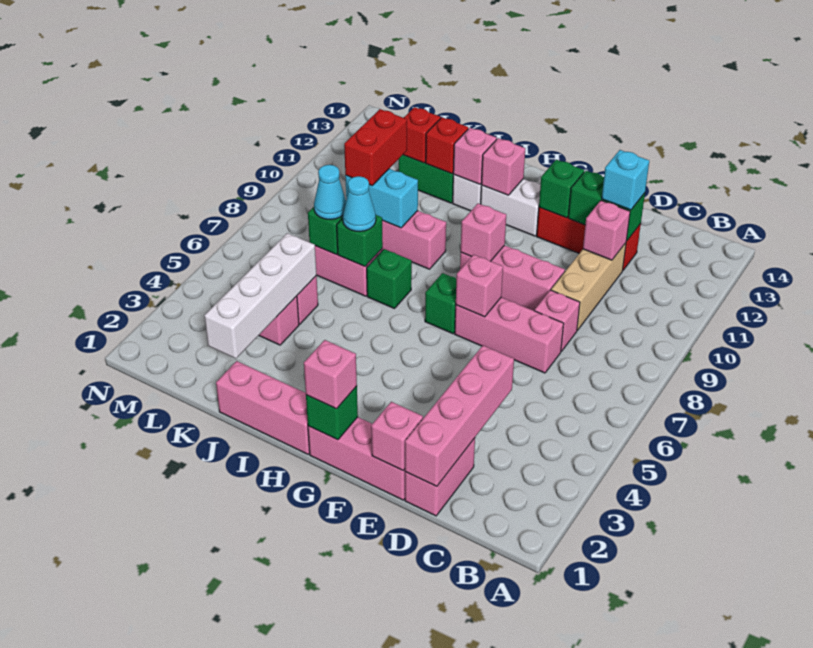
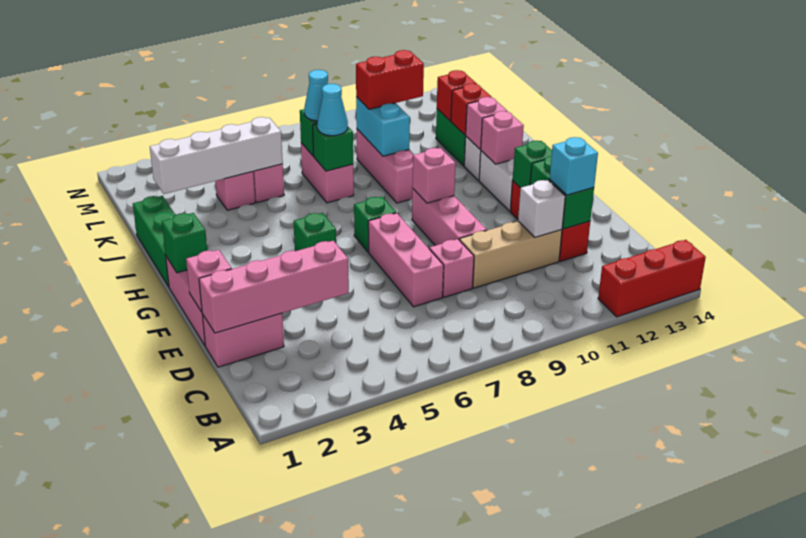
none -> red 1x3 brick [598,240,706,317]
pink 1x1 brick [583,200,630,260] -> white 1x1 brick [518,180,565,237]
pink 1x1 brick [456,254,503,317] -> none
pink 1x1 brick [304,340,357,409] -> none
pink 1x3 brick [216,361,310,454] -> green 1x3 brick [133,196,176,287]
green 1x1 brick [367,249,412,309] -> green 1x1 brick moved to [294,213,336,251]

